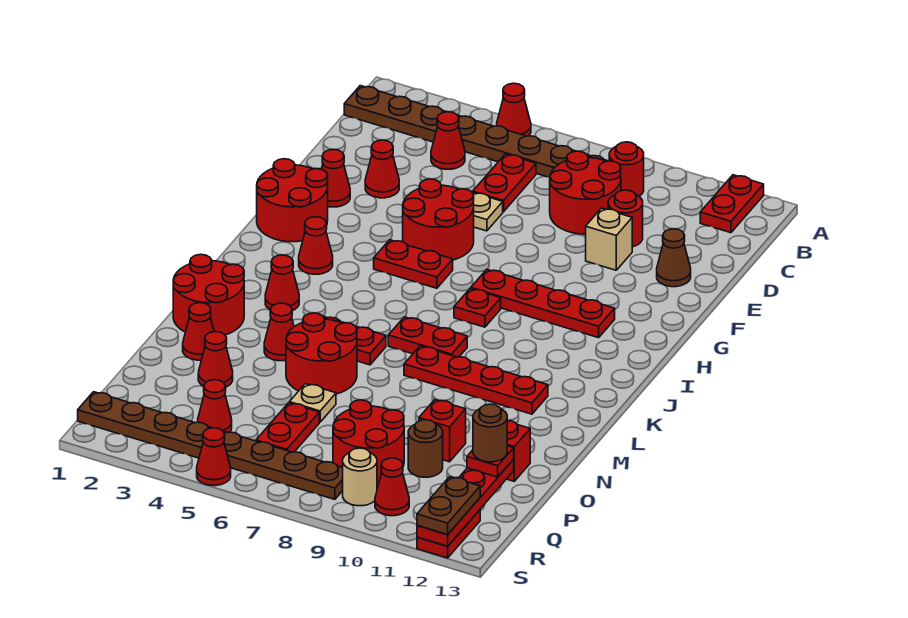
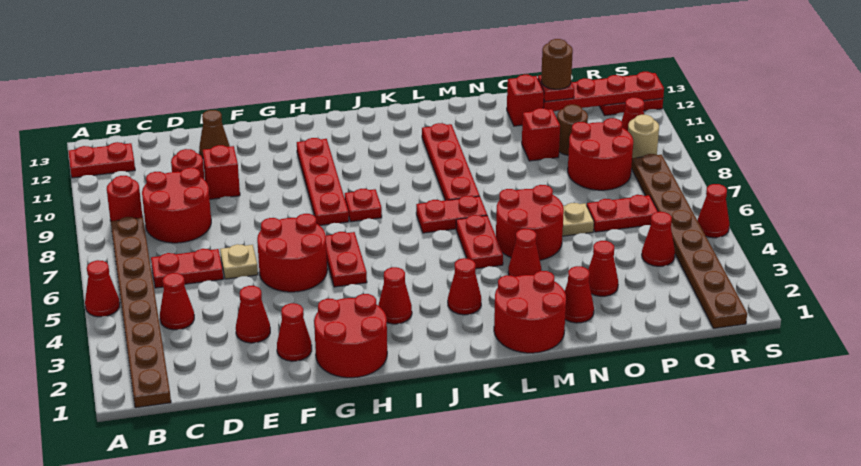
tan 1x1 brick [586,208,632,270] -> red 1x1 brick [203,145,240,199]
red 1x2 plate [388,317,467,357] -> red 1x2 plate turned to [416,196,487,233]
brown 1x2 plate [417,477,480,535] -> none

